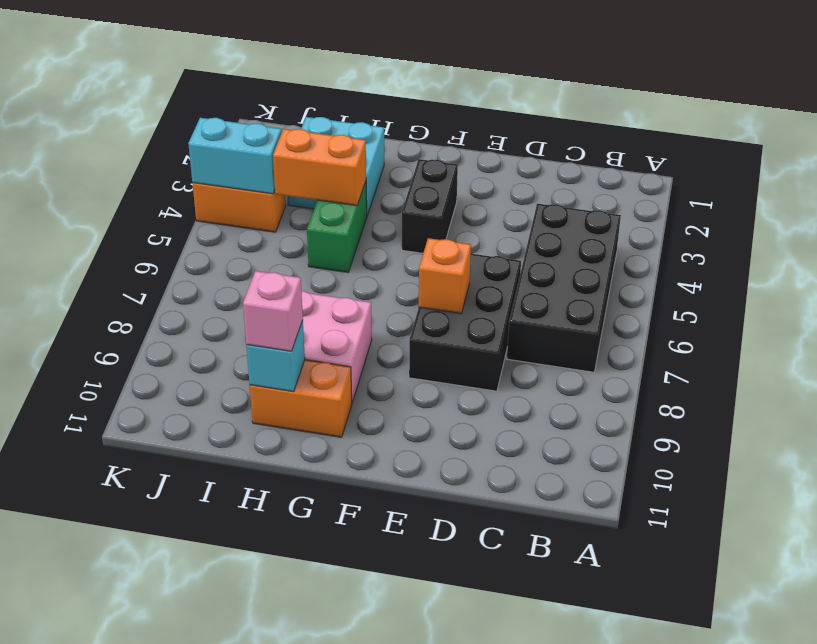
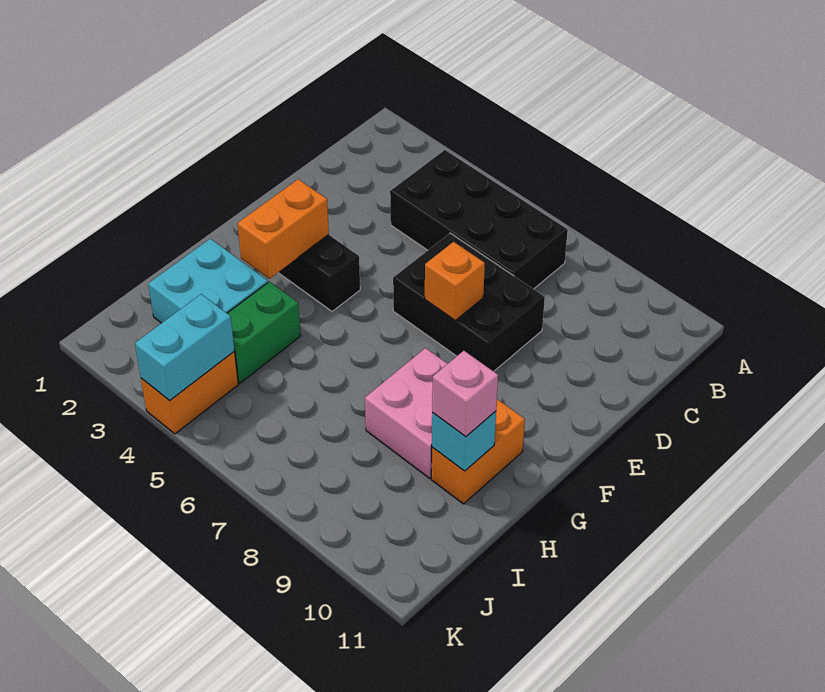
green 1x2 brick [307,182,367,272] -> green 1x2 brick turned to [227,282,301,383]
orange 1x2 brick [273,129,366,206] -> orange 1x2 brick moved to [237,179,329,279]

